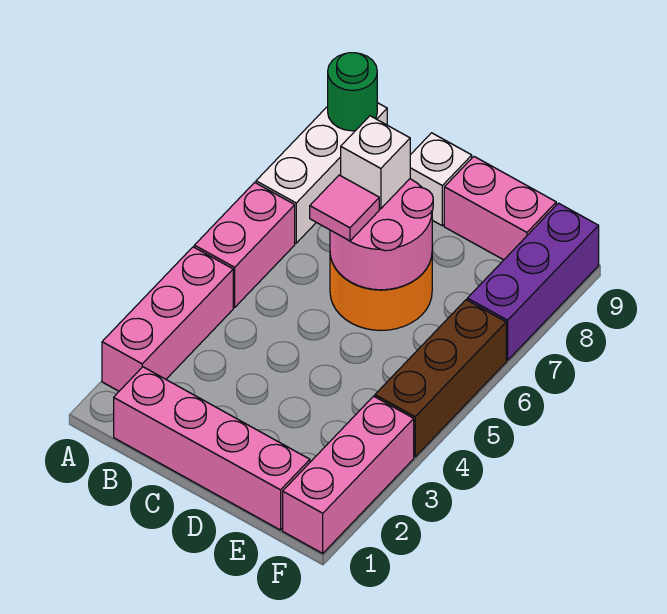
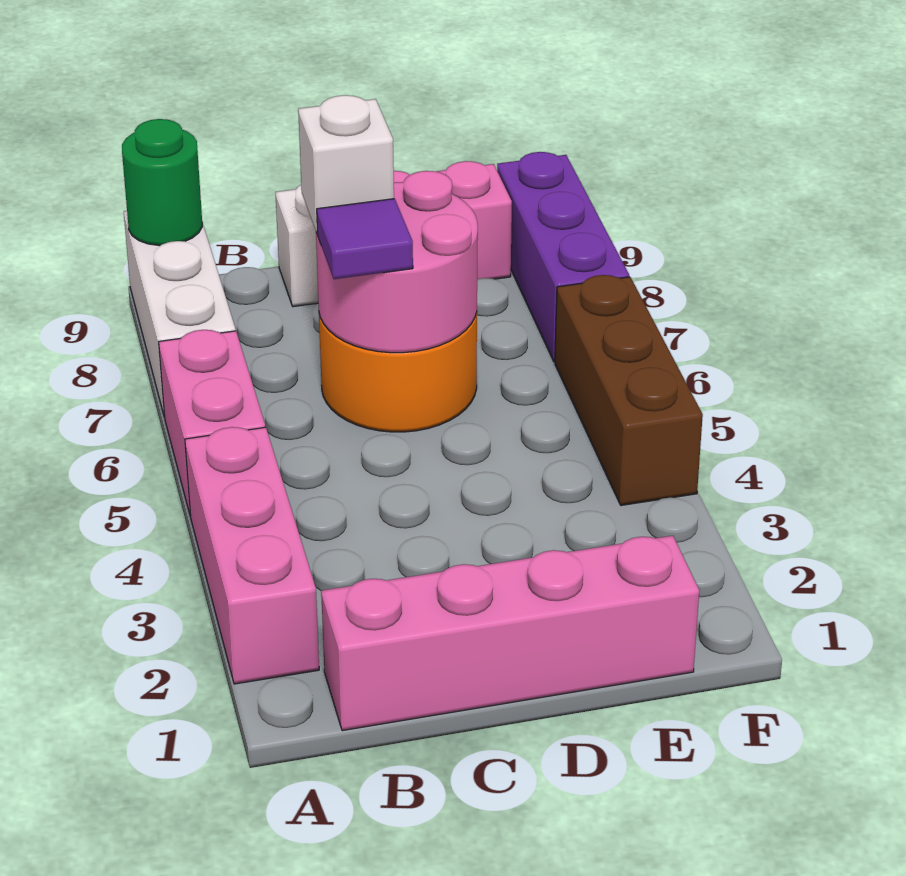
pink 1x1 tile [310,175,379,241] -> purple 1x1 tile [317,199,413,279]
pink 1x3 brick [283,396,414,553] -> none

